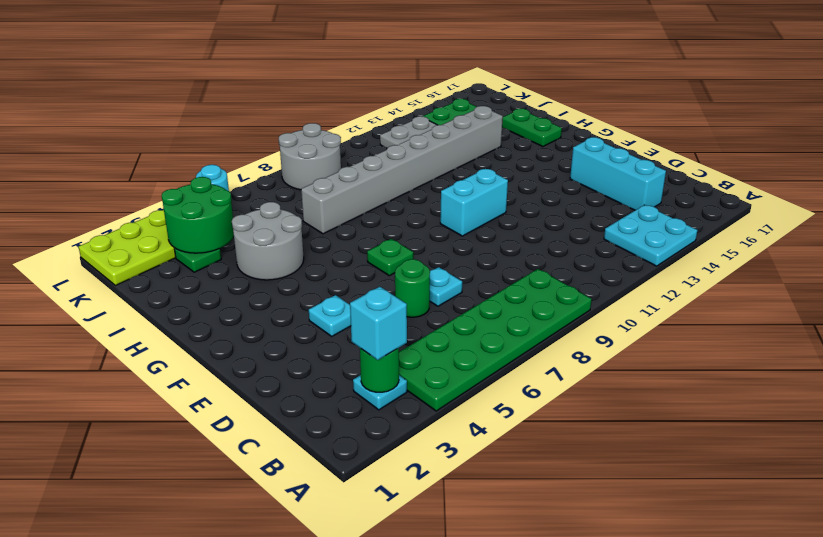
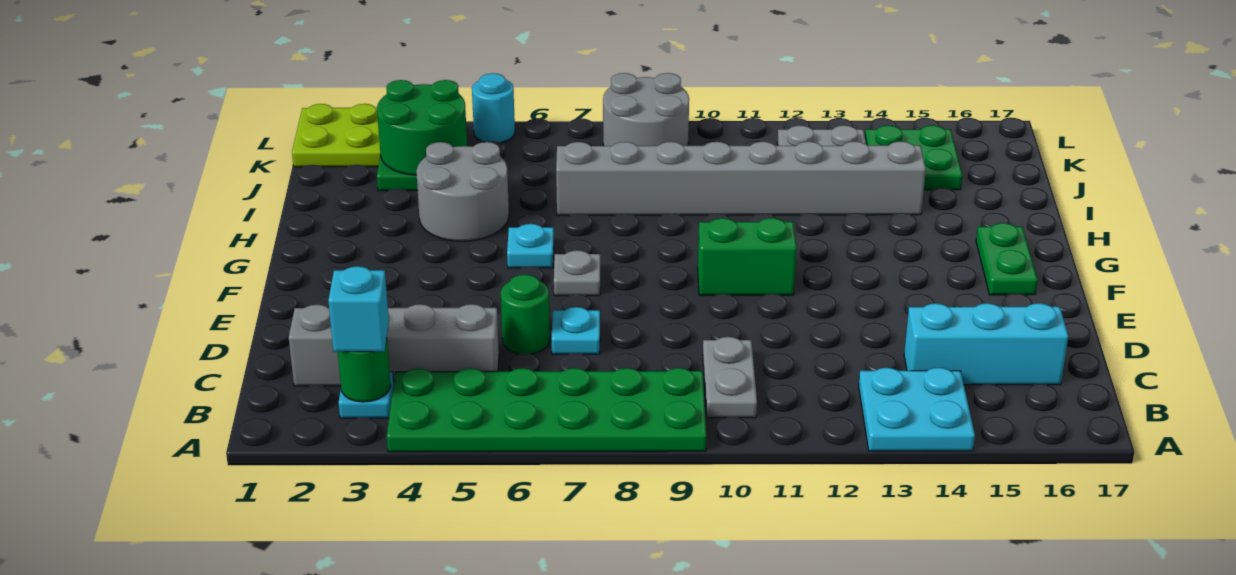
none -> grey 1x2 plate [703,337,757,418]
none -> grey 1x4 brick [289,304,499,386]
cyan 1x3 brick [570,137,666,210] -> cyan 1x3 brick turned to [904,303,1068,385]
cyan 1x1 plate [309,295,351,336] -> cyan 1x1 plate moved to [507,224,554,268]
green 1x1 plate [367,239,413,276] -> grey 1x1 plate [554,250,600,296]
cyan 1x2 brick [440,169,508,236] -> green 1x2 brick [698,218,797,295]
green 1x2 plate [502,109,562,147] -> green 1x2 plate moved to [976,223,1038,295]

